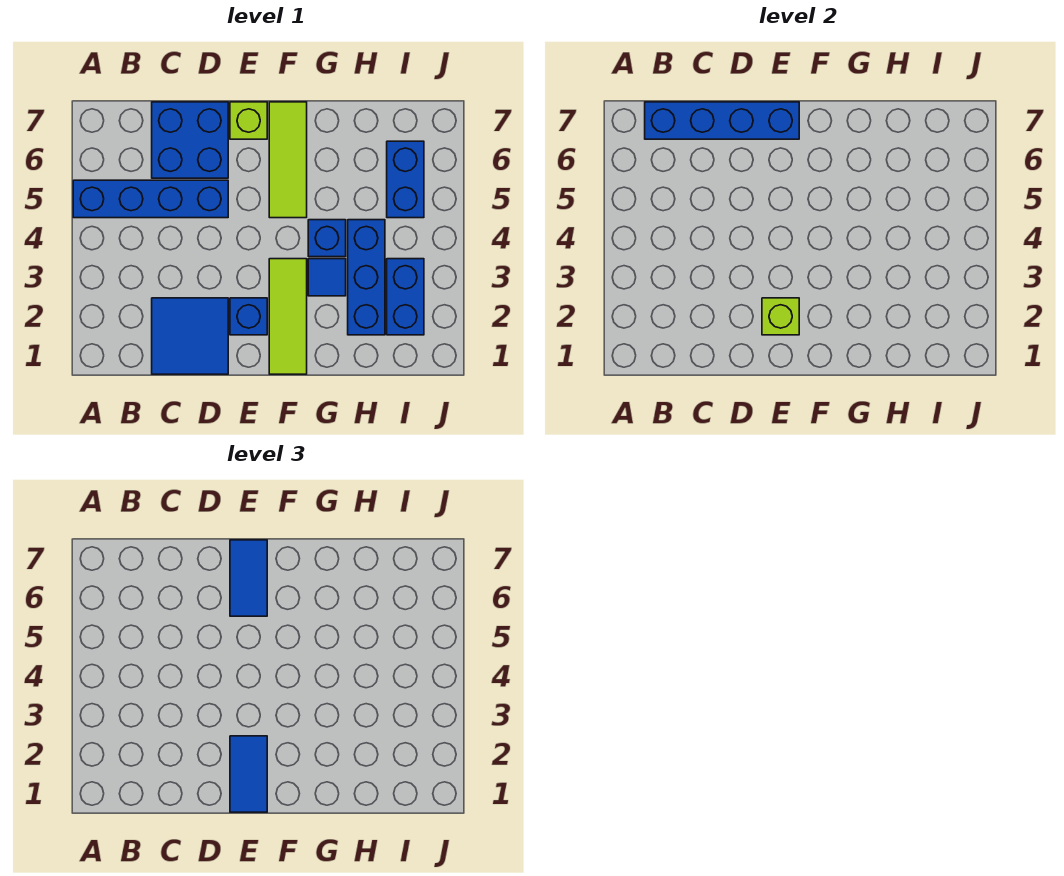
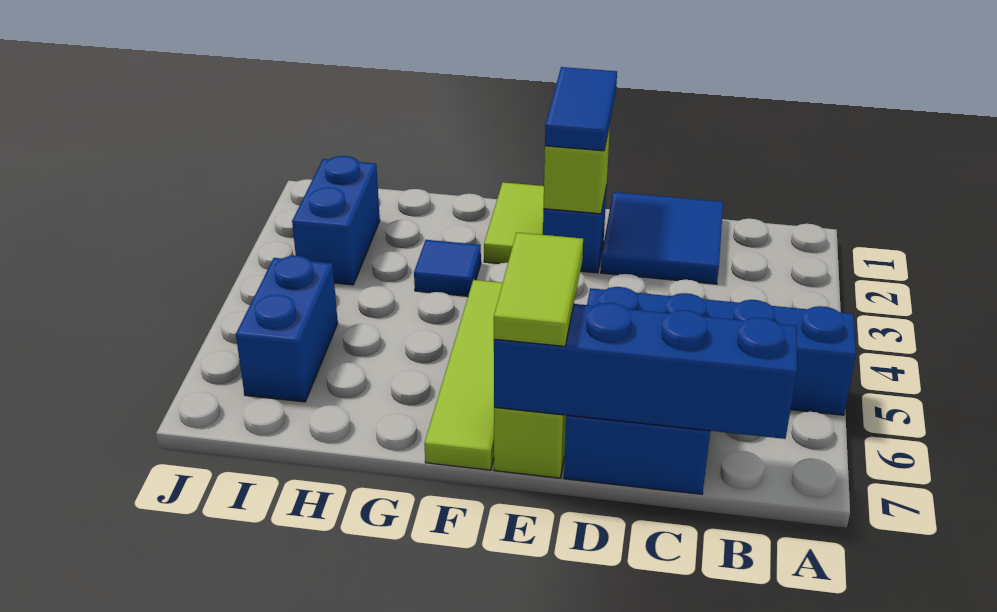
blue 1x2 tile [230,540,267,616] -> lime 1x2 tile [494,232,583,346]
lime 1x3 tile [269,259,307,374] -> lime 1x2 tile [484,182,544,264]
lime 1x3 tile [269,102,307,218] -> lime 1x4 tile [424,280,503,470]
blue 1x1 brick [308,220,346,257] -> none
blue 1x3 brick [348,220,385,335] -> none

